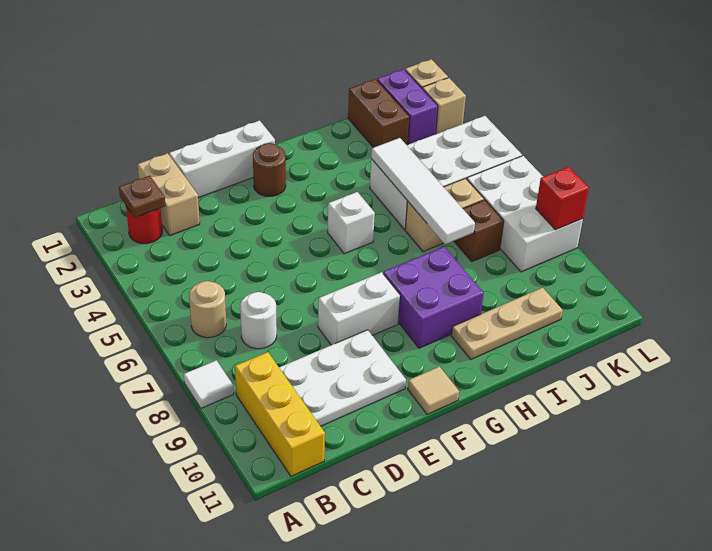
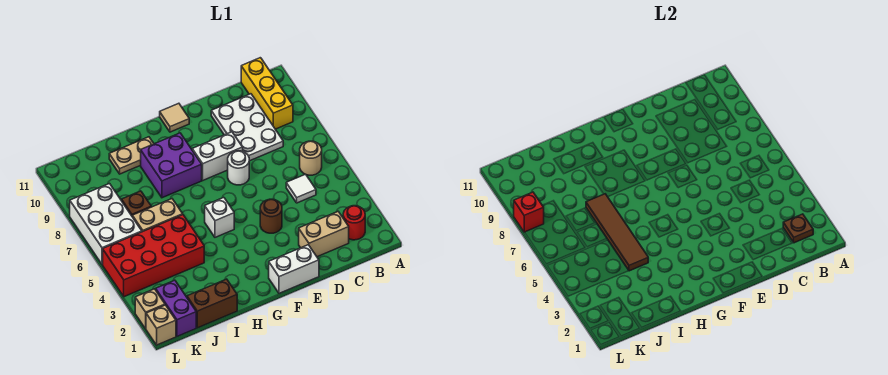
white 1x1 tile [184,360,234,408] -> white 1x1 tile moved to [286,174,316,203]
tan 1x2 brick [138,153,200,236] -> tan 1x2 brick turned to [299,212,349,257]
white 1x1 round brick [240,292,277,349] -> white 1x1 round brick moved to [228,151,249,185]
white 2x3 plate [279,330,406,426] -> white 2x3 plate turned to [211,94,283,161]
white 1x3 brick [169,121,275,198] -> white 1x2 brick [269,245,319,293]
brown 1x1 round brick [253,143,286,196] -> brown 1x1 round brick moved to [260,199,282,233]
tan 1x3 plate [451,288,563,359] -> tan 1x2 plate [109,137,154,174]
white 2x4 brick [370,116,522,230] -> red 2x4 brick [103,215,204,297]
white 1x4 tile [371,138,475,244] -> brown 1x4 tile [586,194,648,271]
brown 1x2 brick [348,79,410,148] -> brown 1x2 brick turned to [187,279,237,328]

